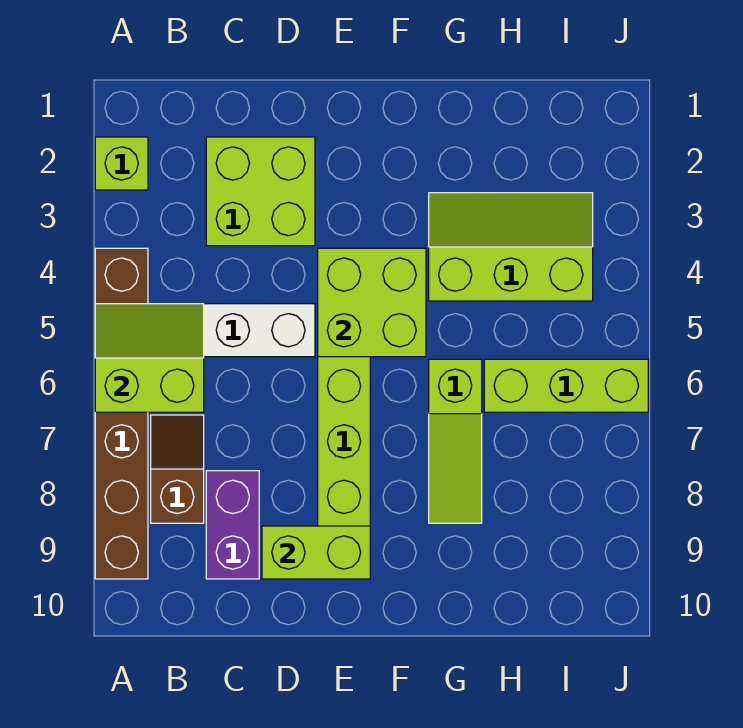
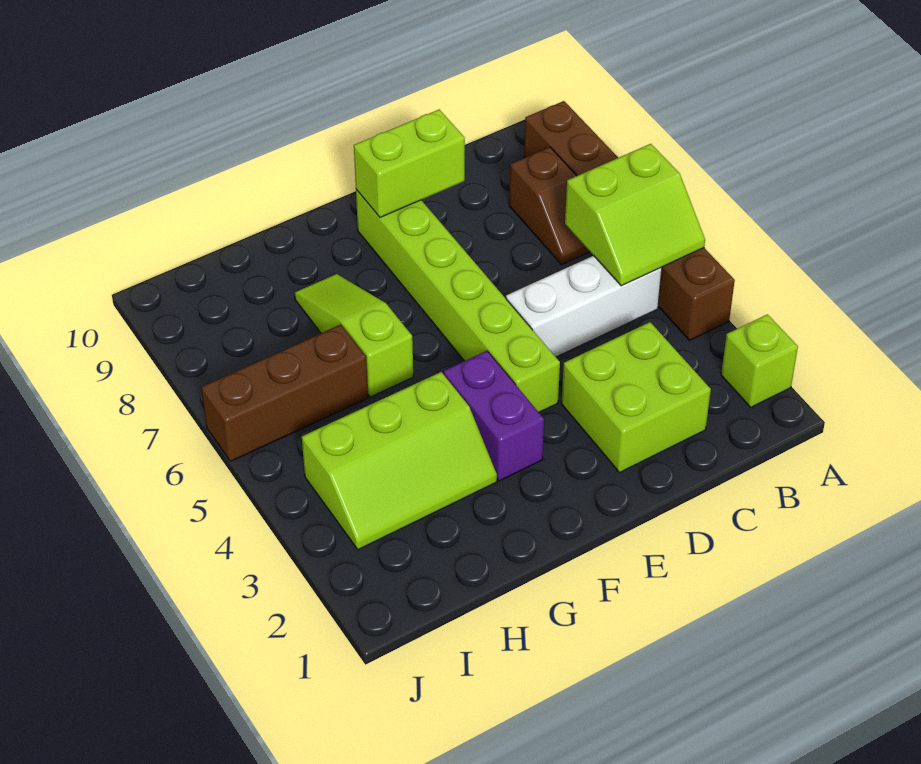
purple 1x2 brick [206,471,259,579] -> purple 1x2 brick moved to [444,351,544,481]
lime 2x2 brick [318,248,426,357] -> none
lime 1x3 brick [484,359,648,412] -> brown 1x3 brick [201,325,368,461]

